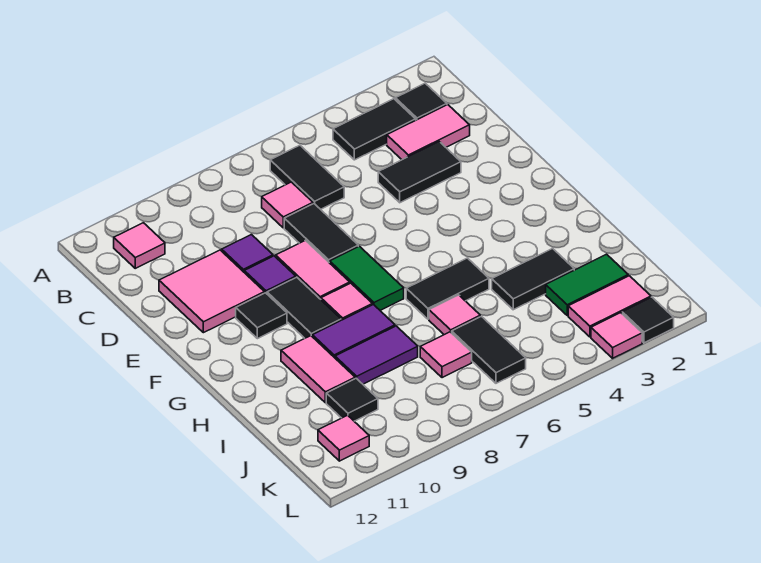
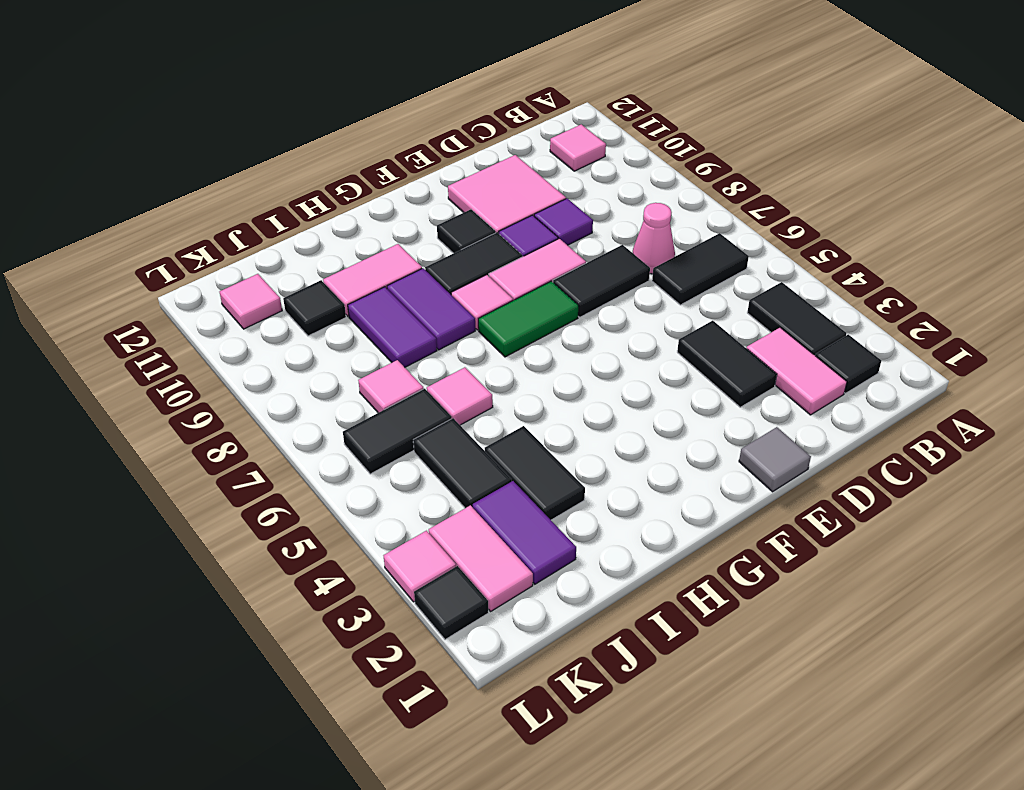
pink 1x1 tile [262,182,313,228] -> pink 1x1 cone [633,203,675,274]
none -> grey 1x1 tile [739,427,811,492]
black 1x2 tile [406,258,489,319] -> black 1x2 tile moved to [413,418,512,508]
green 1x2 tile [546,254,628,315] -> purple 1x2 tile [473,481,576,584]

